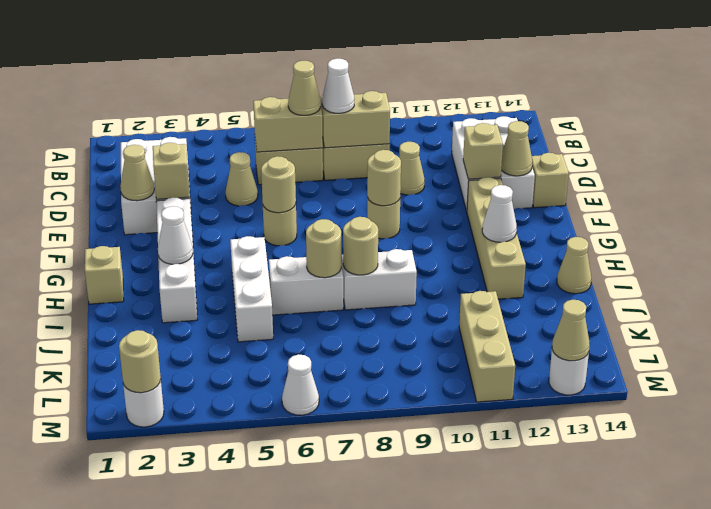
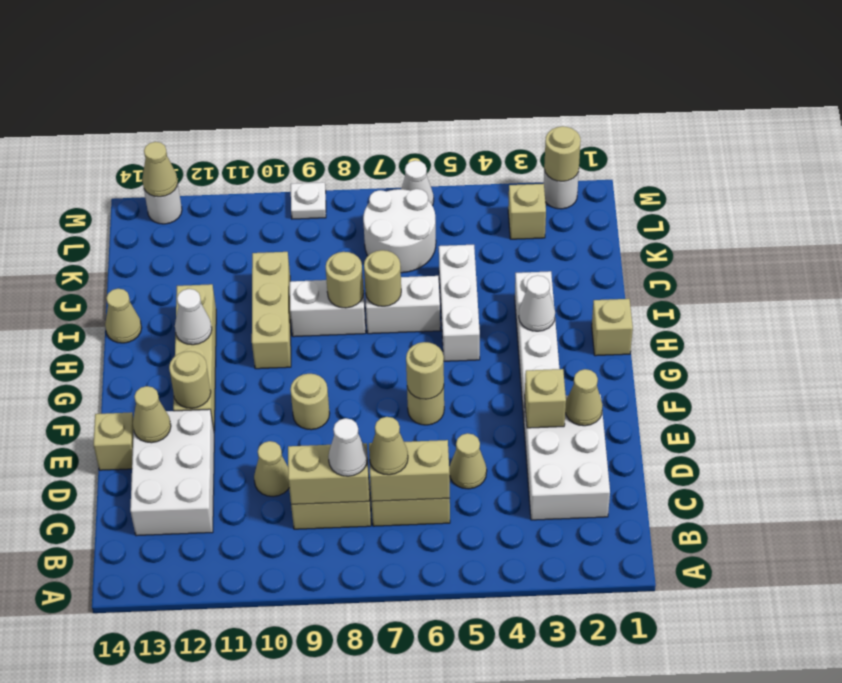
tan 1x1 brick [463,123,503,179] -> tan 1x1 brick moved to [508,184,546,239]
tan 1x1 round brick [367,150,401,206] -> tan 1x1 round brick moved to [169,351,211,408]
none -> white 2x2 round brick [363,189,436,273]
tan 1x3 brick [459,291,515,402] -> tan 1x3 brick moved to [252,252,291,369]
none -> white 1x1 plate [291,182,326,219]

